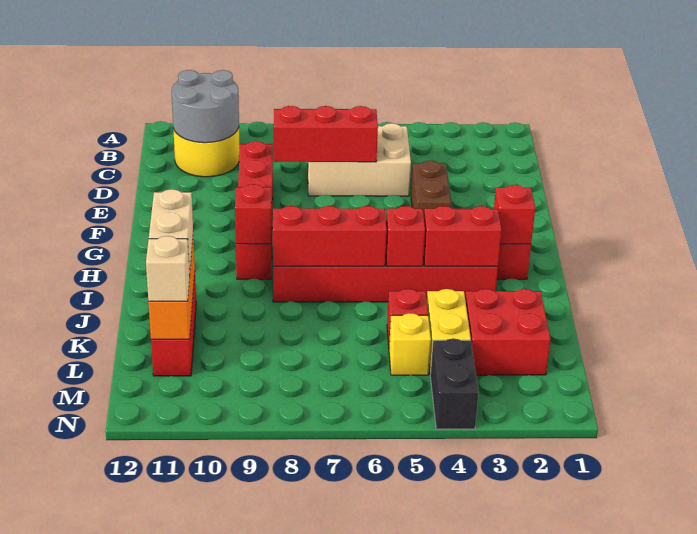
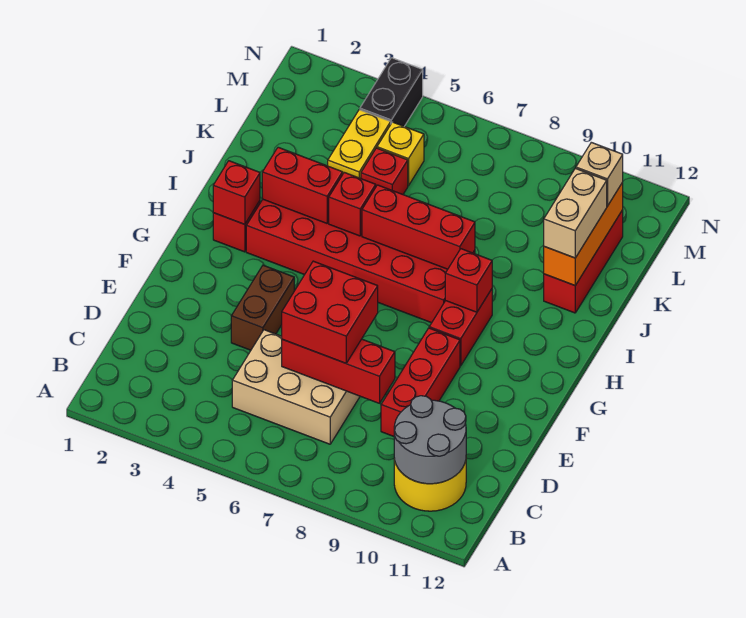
red 2x2 brick [465,289,551,375] -> red 2x2 brick moved to [282,261,378,363]

